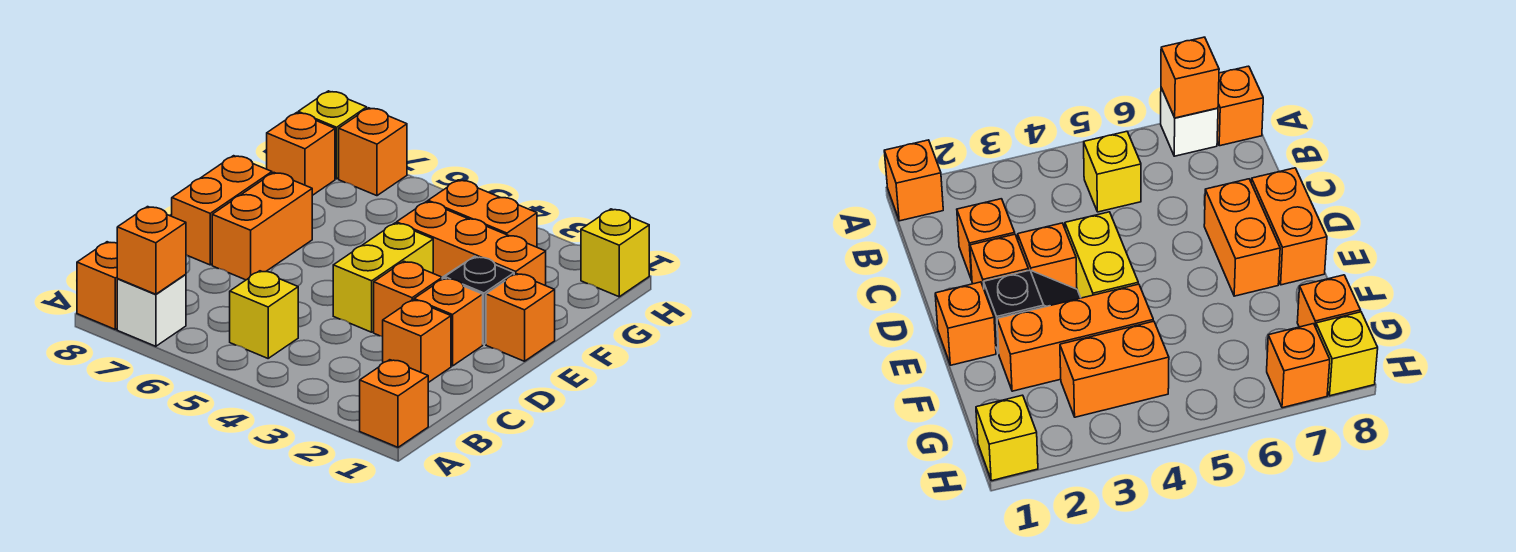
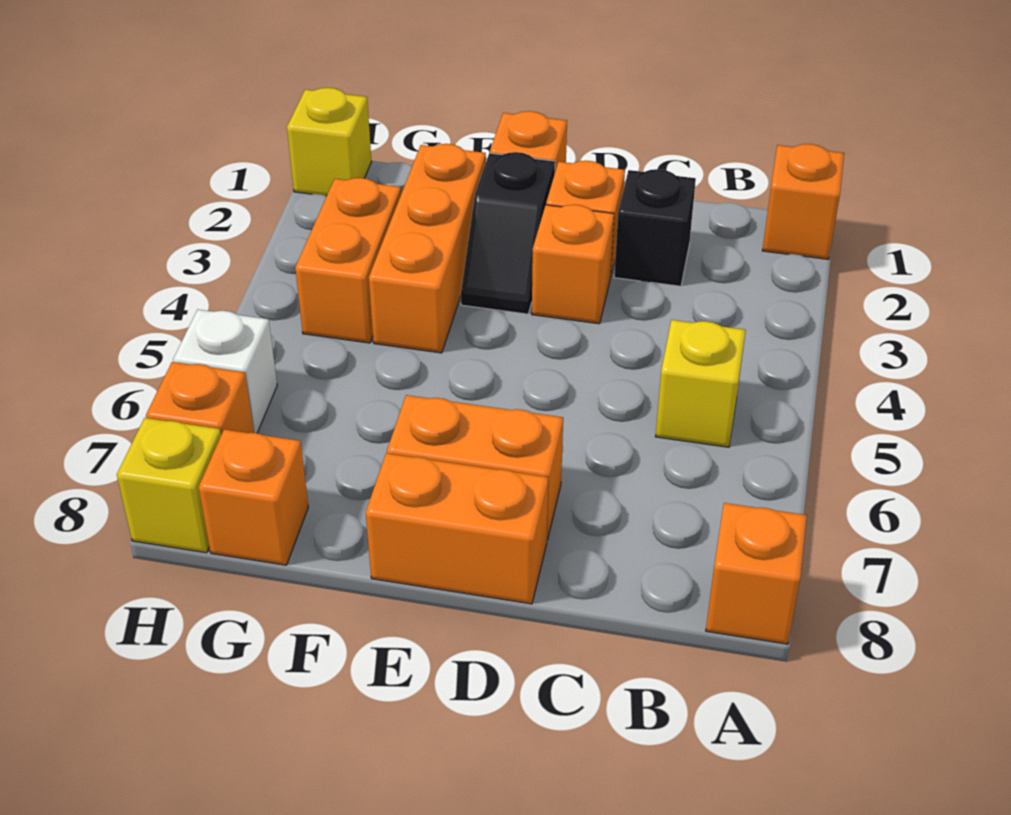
white 1x1 brick [117,274,186,346] -> white 1x1 brick moved to [173,310,277,433]
orange 1x1 brick [117,207,186,294] -> none
orange 1x1 brick [383,300,451,383] -> black 1x1 brick [614,169,696,286]
yellow 1x2 brick [333,223,433,332] -> none

